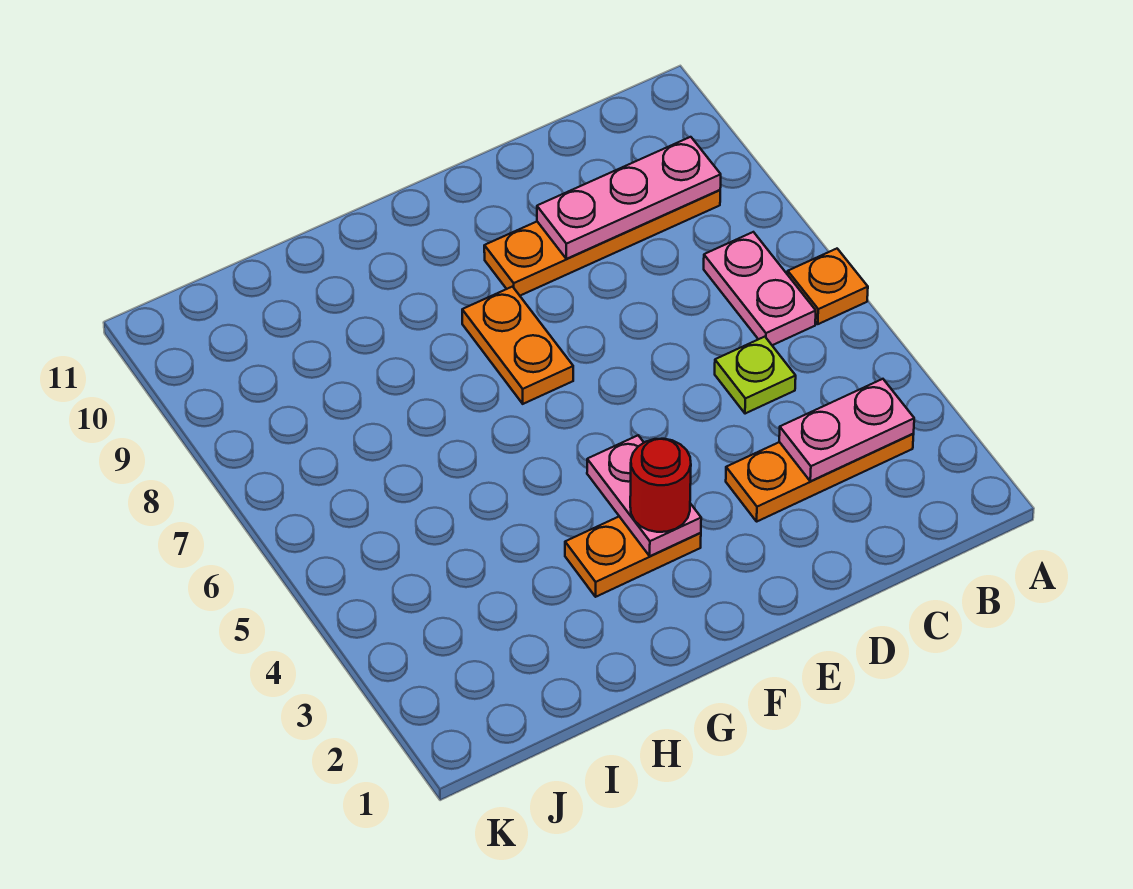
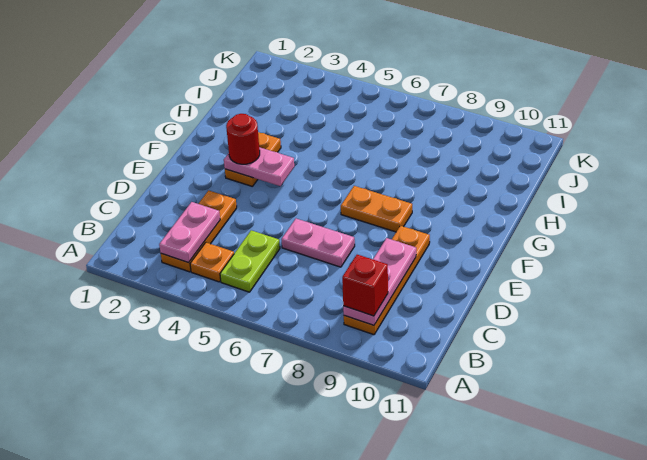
orange 1x1 plate [788,249,868,324] -> orange 1x1 plate moved to [190,243,234,282]
pink 1x2 plate [704,232,816,345] -> pink 1x2 plate moved to [282,219,355,267]
none -> red 1x1 brick [342,255,388,316]
lime 1x1 plate [715,337,796,414] -> lime 1x2 plate [220,230,280,292]

